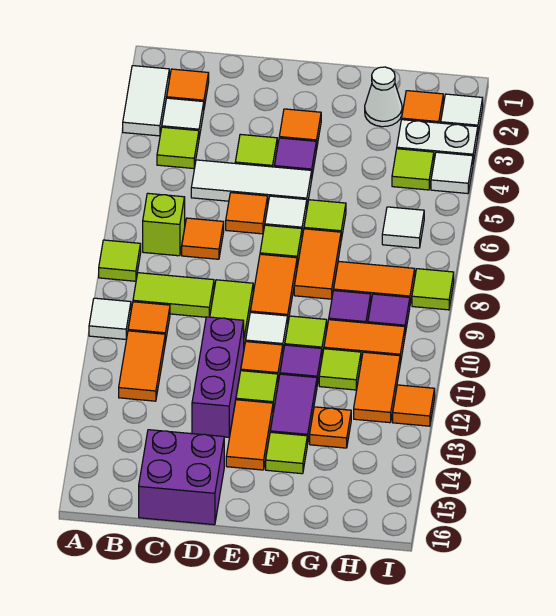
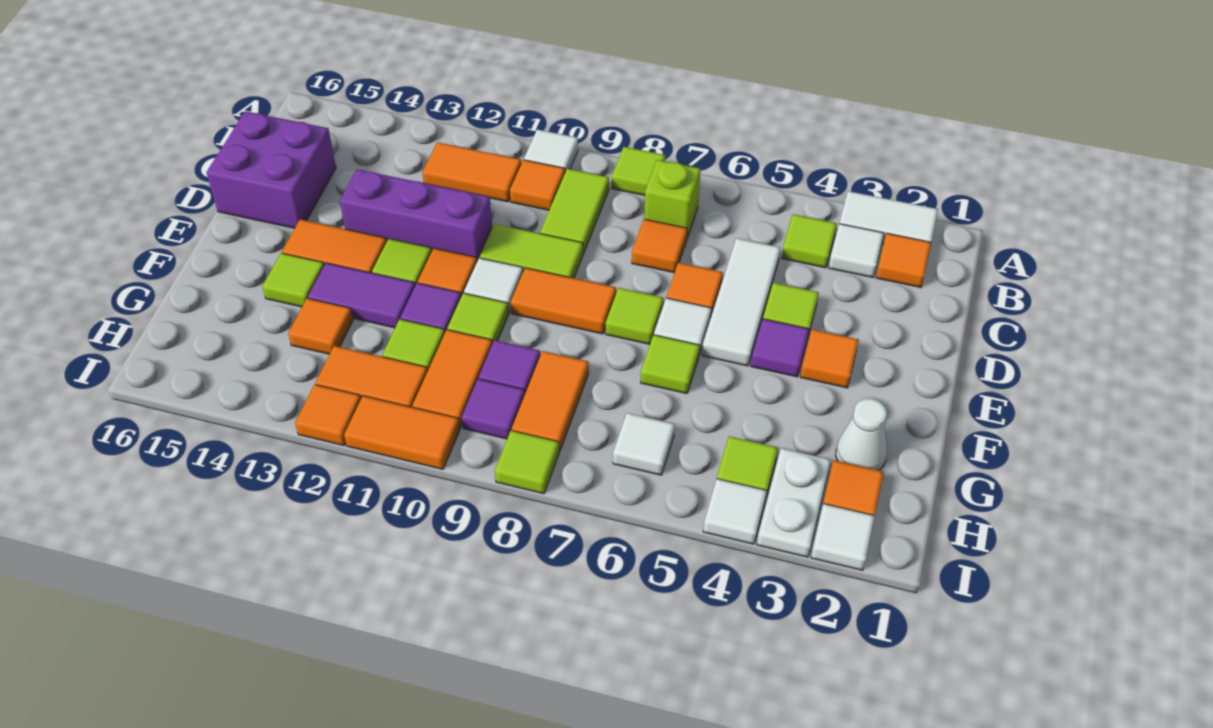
orange 1x2 tile [294,229,341,299] -> orange 1x2 tile moved to [344,396,460,469]
orange 1x1 plate [310,407,351,448] -> orange 1x1 tile [288,298,353,354]

